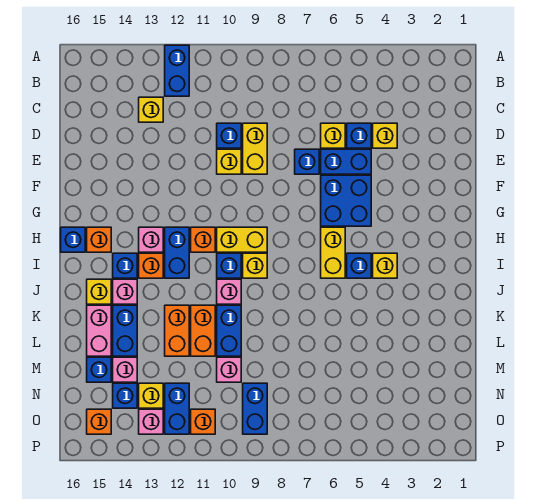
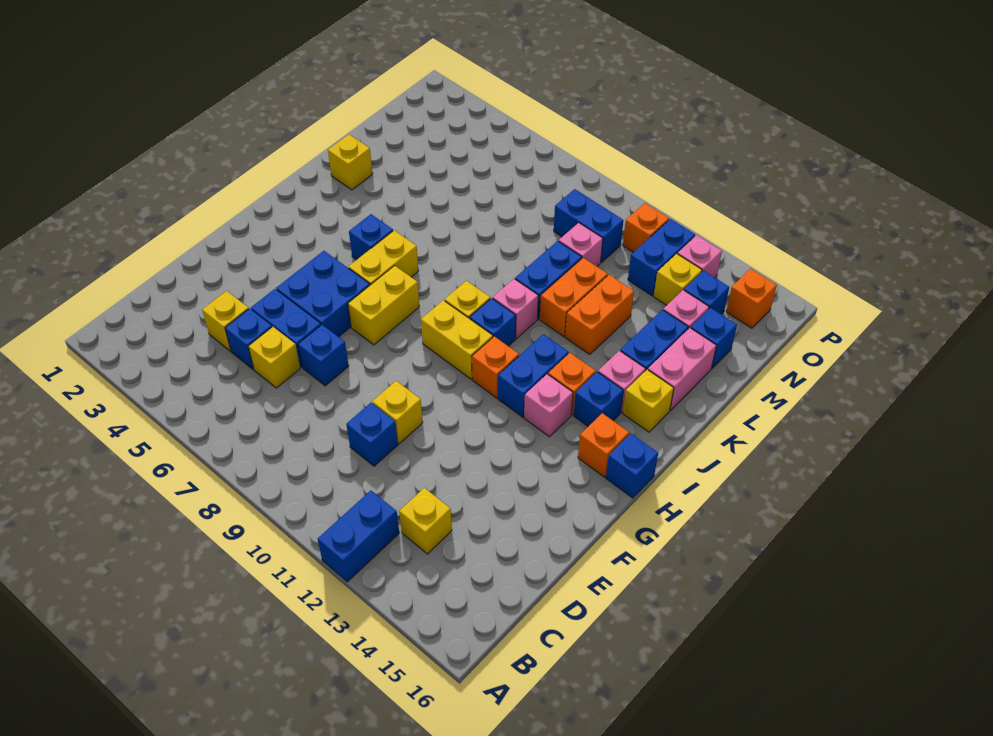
yellow 1x2 brick [243,123,267,174] -> yellow 1x2 brick moved to [348,266,419,345]
yellow 1x1 brick [373,253,397,278] -> yellow 1x1 brick moved to [328,134,373,190]
blue 1x2 brick [243,383,267,434] -> blue 1x2 brick turned to [554,189,623,262]

